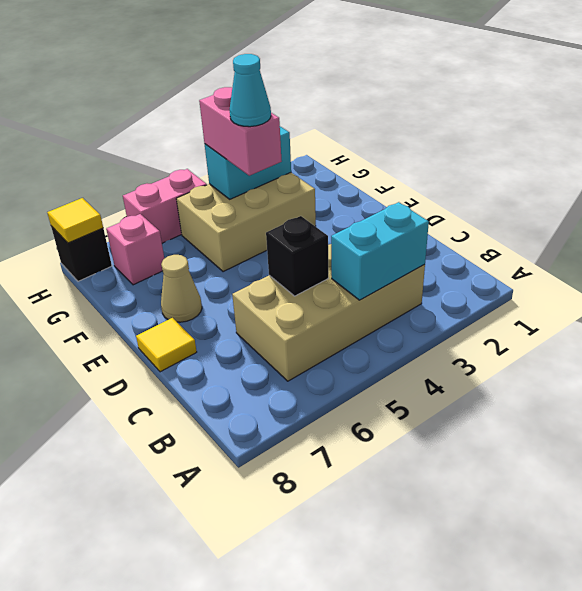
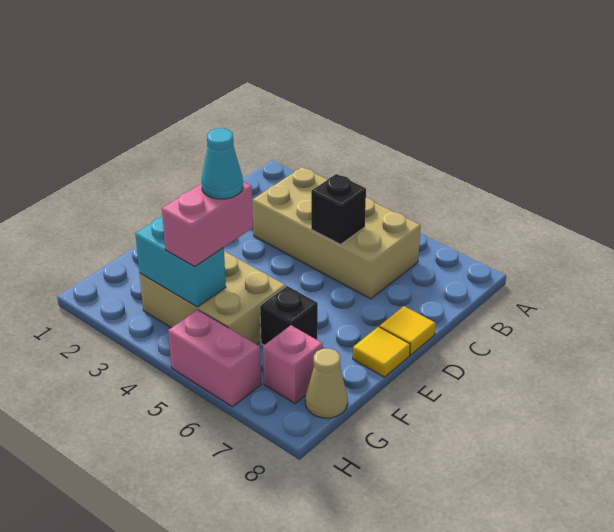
cyan 1x2 brick [331,202,429,300] -> none
tan 1x1 cone [161,255,202,322] -> tan 1x1 cone moved to [305,349,348,418]
black 1x1 brick [51,226,112,281] -> black 1x1 brick moved to [260,286,318,345]
yellow 1x1 tile [47,198,103,243] -> yellow 1x1 tile moved to [353,327,410,377]

